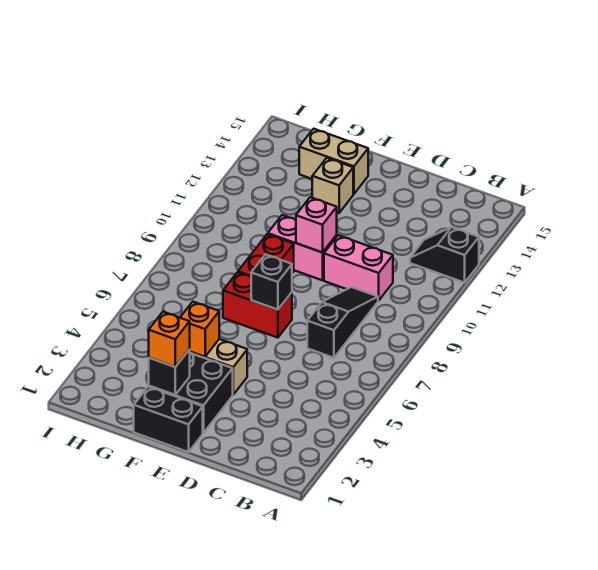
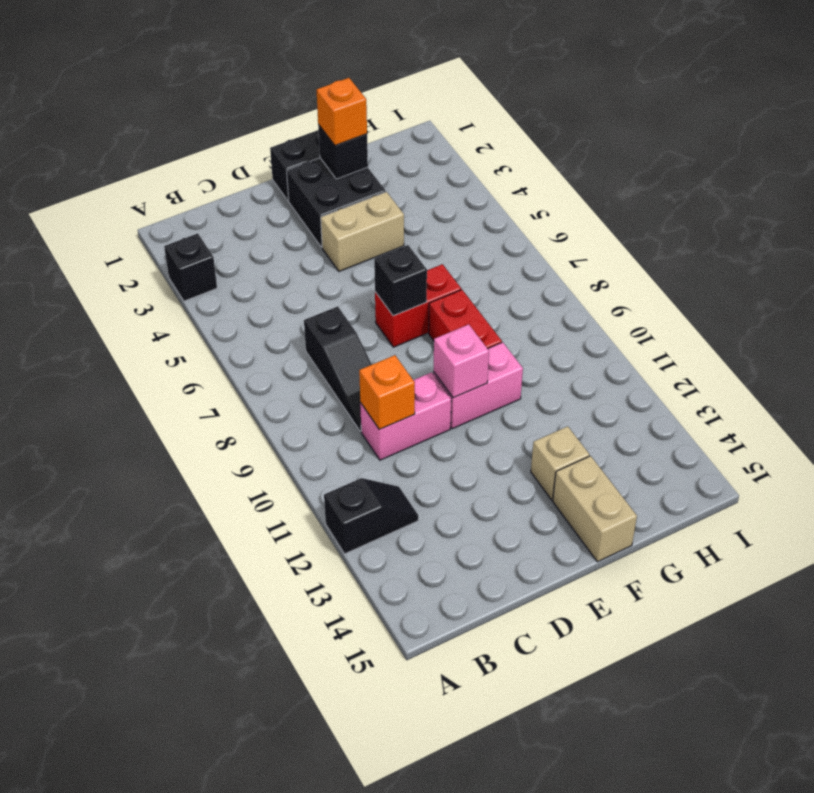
none -> black 1x1 brick [164,233,217,301]
orange 1x1 brick [180,302,219,357] -> orange 1x1 brick moved to [359,355,415,429]
tan 1x2 brick [299,129,368,194] -> tan 1x2 brick turned to [553,456,637,562]

